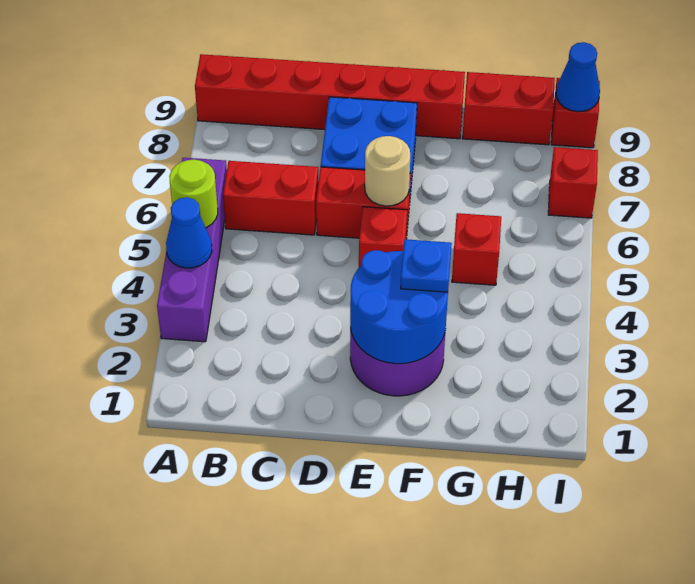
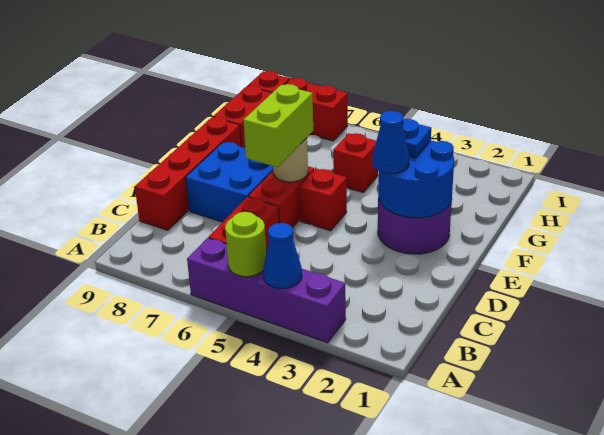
red 1x6 brick [195,54,465,139] -> red 1x4 brick [135,117,241,230]
none -> lime 1x2 brick [244,84,313,167]
red 1x1 brick [548,147,598,218] -> red 1x2 brick [285,78,348,141]
blue 1x1 cone [556,42,600,112] -> blue 1x1 cone moved to [372,111,409,174]

